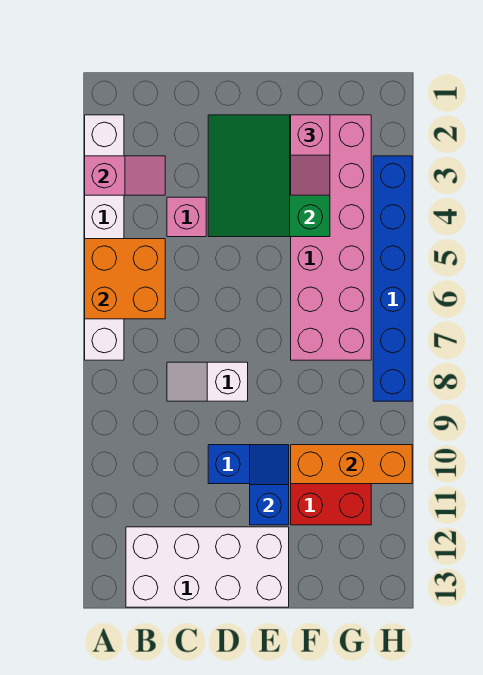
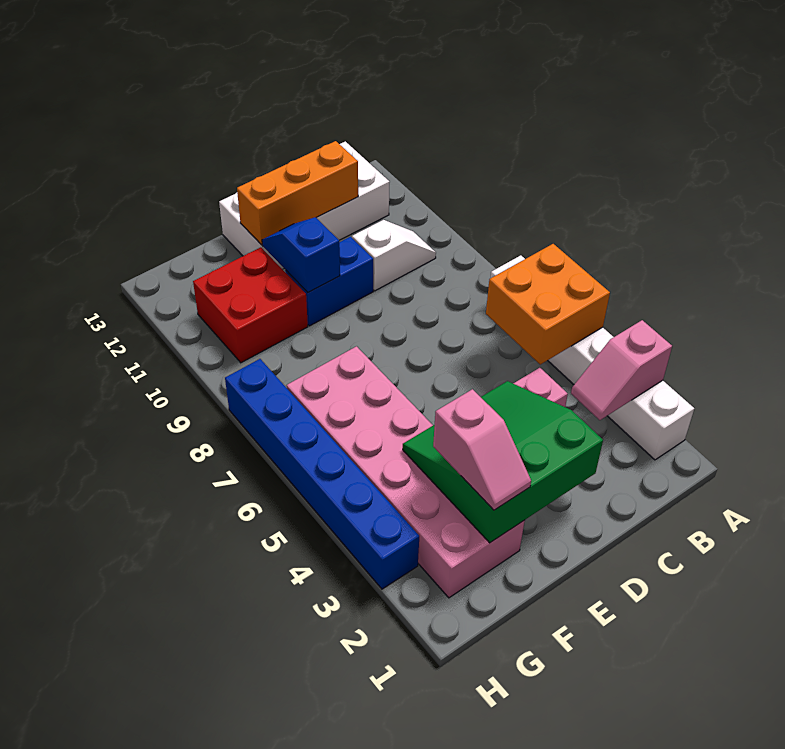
white 1x2 slope [167,362,248,401] -> white 1x2 slope moved to [352,220,436,291]
green 3x3 slope [208,115,330,237] -> green 3x3 slope turned to [403,381,603,543]
blue 1x2 slope [250,445,289,525] -> blue 1x2 slope turned to [262,217,340,292]
pink 1x2 slope [291,115,330,195] -> pink 1x2 slope turned to [433,389,531,510]
orange 1x3 brick [291,445,412,484] -> orange 1x3 brick moved to [237,141,358,245]

